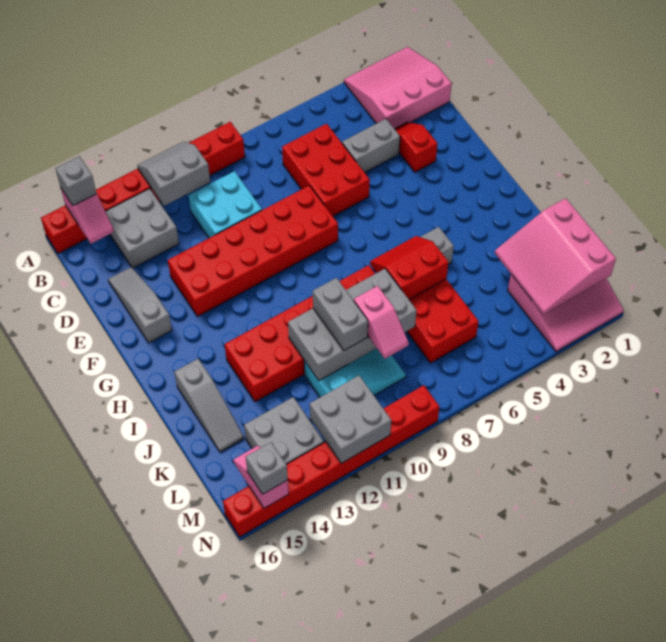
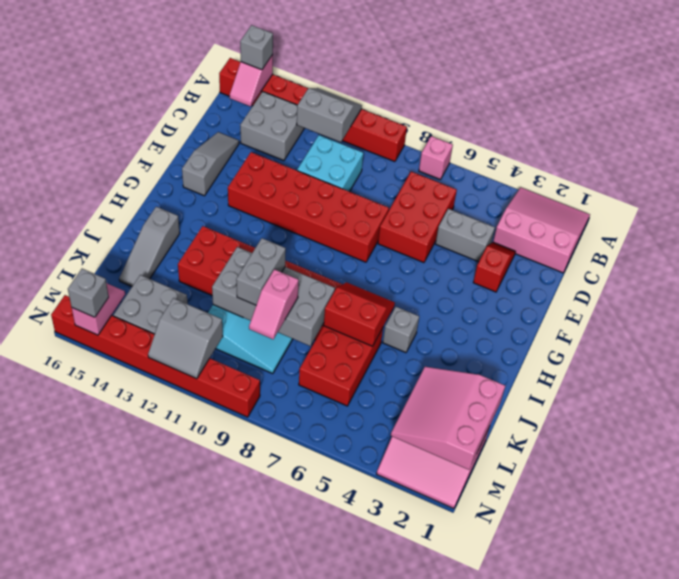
none -> pink 1x1 brick [419,136,453,180]
grey 2x2 brick [310,376,391,463] -> grey 2x2 slope [148,298,223,379]

